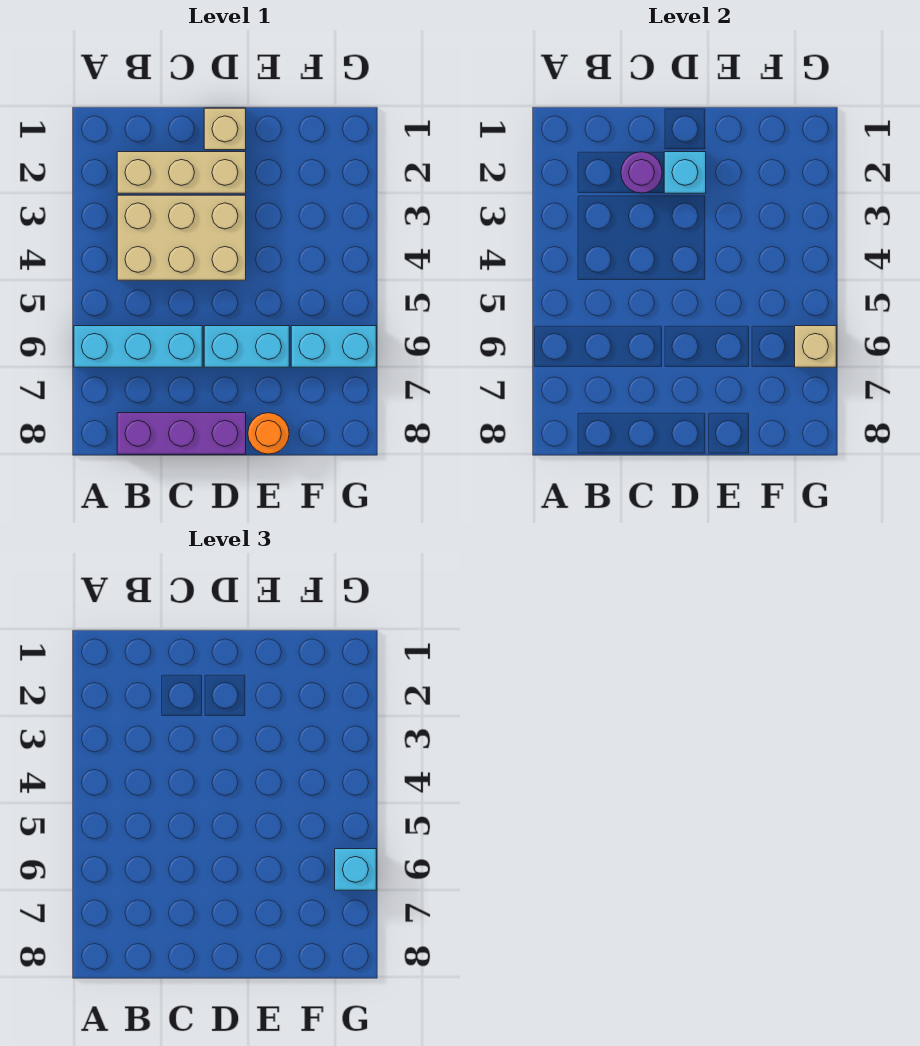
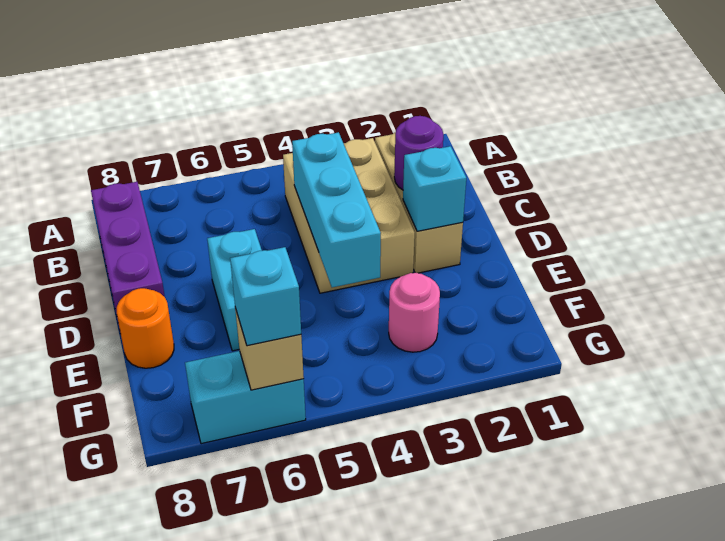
cyan 1x3 brick [74,326,202,367] -> cyan 1x3 brick moved to [292,132,381,287]
tan 1x1 brick [204,108,246,150] -> none
none -> pink 1x1 round brick [389,273,440,352]
cyan 1x2 brick [291,326,376,367] -> cyan 1x2 brick turned to [185,351,306,444]

